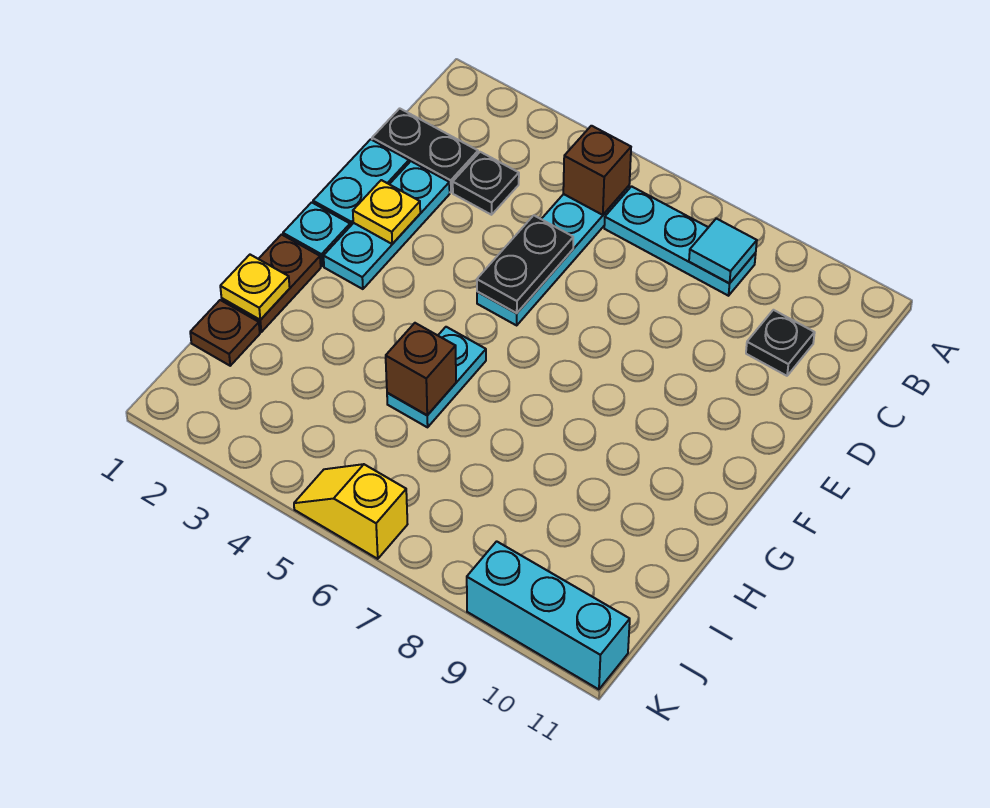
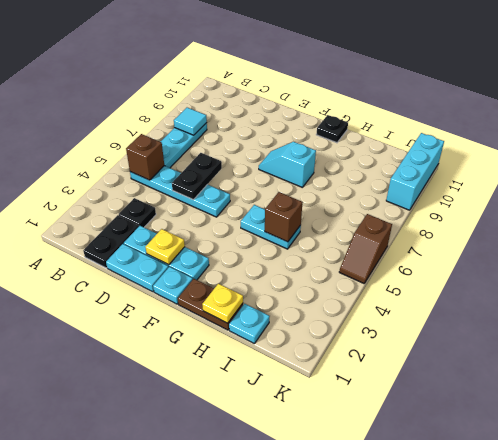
black 1x1 plate [746,310,815,376] -> black 1x1 plate moved to [316,115,348,143]
black 1x2 plate [477,215,573,313] -> black 1x2 plate turned to [172,153,222,200]
none -> cyan 1x2 slope [259,142,316,188]
brown 1x1 plate [190,300,260,366] -> cyan 1x1 plate [229,304,270,343]
yellow 1x2 slope [294,464,408,559] -> brown 1x2 slope [339,214,392,283]

